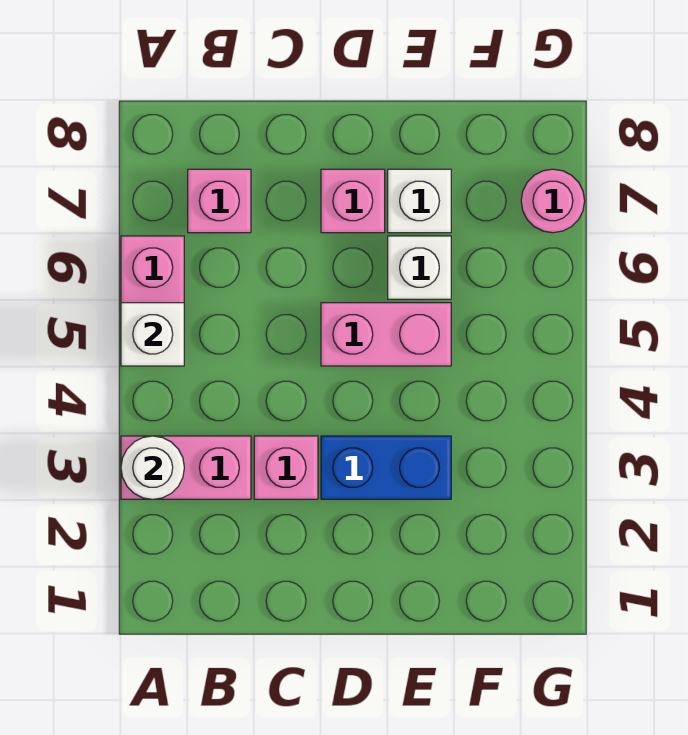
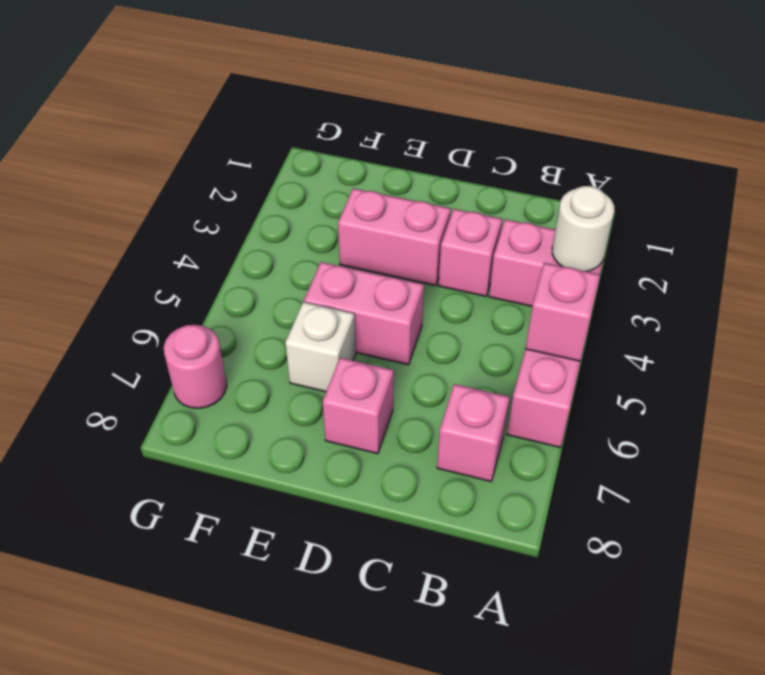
white 1x1 brick [121,303,184,366] -> pink 1x1 brick [525,263,600,361]
blue 1x2 brick [321,436,451,499] -> pink 1x2 brick [338,188,451,285]
white 1x1 brick [388,169,451,233] -> none

